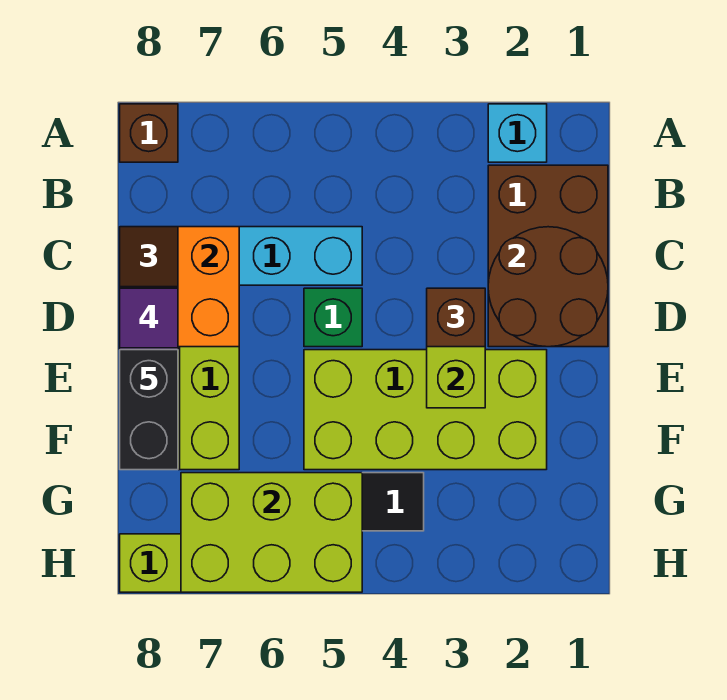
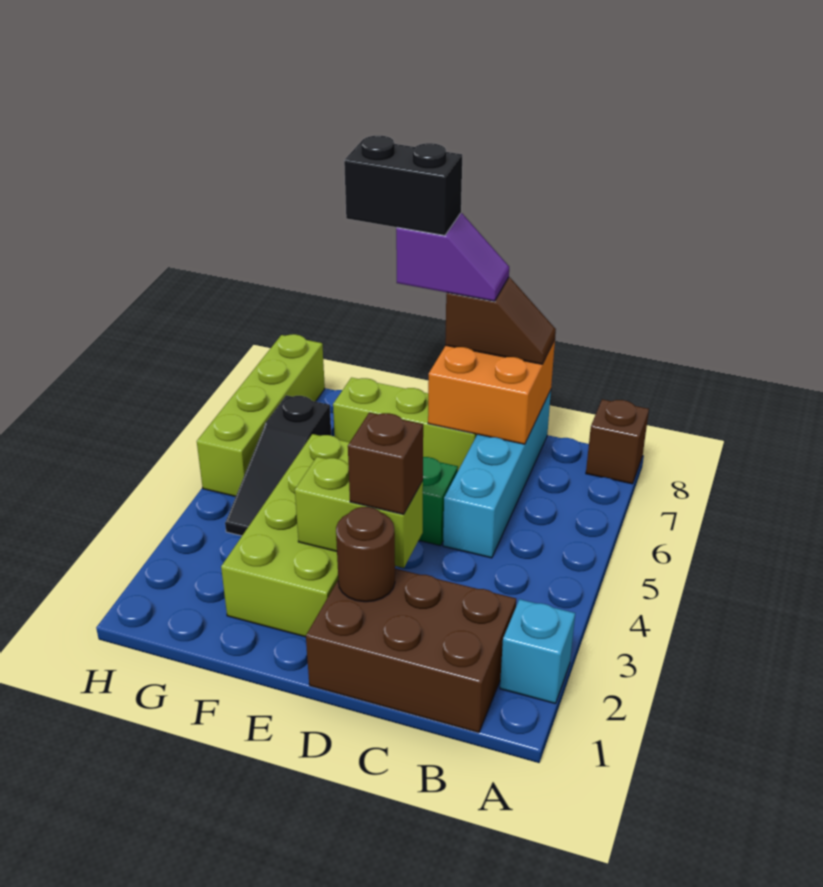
brown 2x2 round brick [488,227,608,347] -> brown 1x1 round brick [336,507,395,602]
lime 2x3 brick [181,473,362,592] -> none

